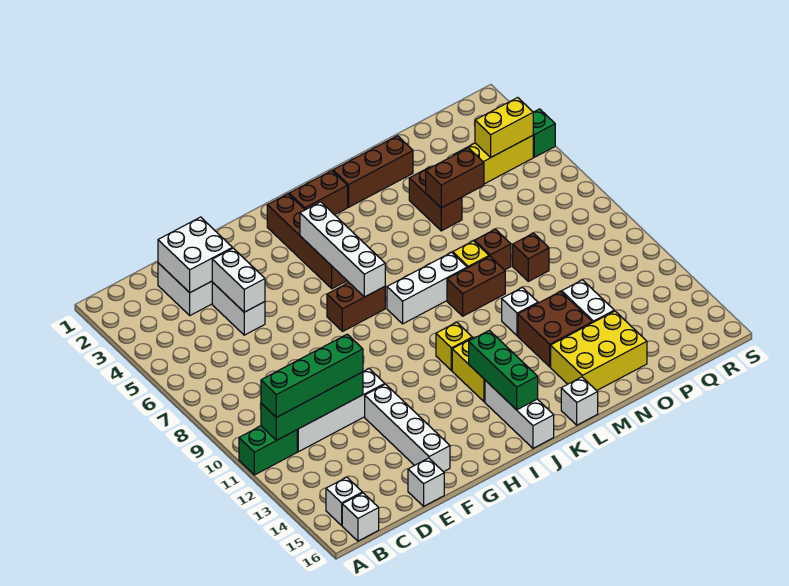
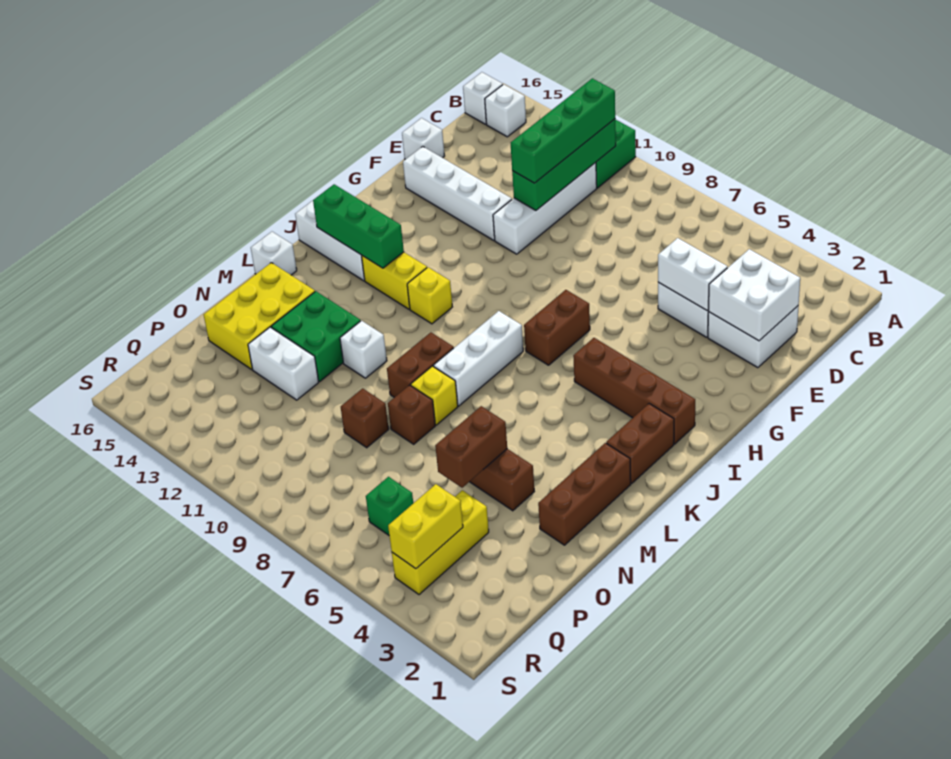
white 1x4 brick [300,202,385,297] -> none
brown 2x2 brick [518,292,592,367] -> green 2x2 brick [271,291,360,381]
green 1x1 brick [533,109,555,157] -> green 1x1 brick moved to [366,477,413,535]

